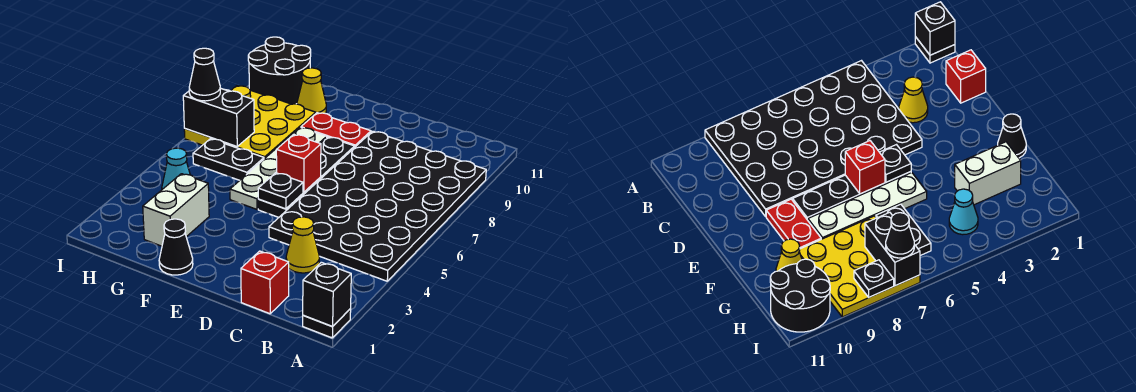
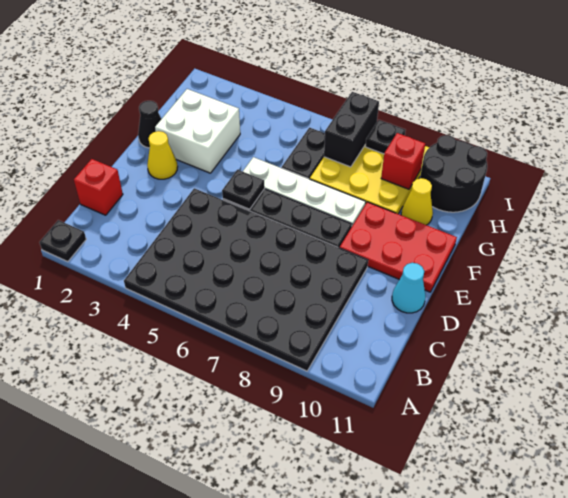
black 1x1 brick [303,262,351,327] -> none
yellow 1x1 cone [286,217,319,273] -> yellow 1x1 cone moved to [147,131,178,179]
red 1x1 brick [276,134,321,192] -> red 1x1 brick moved to [381,133,425,189]
red 1x2 plate [301,113,371,147] -> red 2x3 plate [340,202,457,292]
white 1x2 brick [143,174,209,246] -> white 2x2 brick [155,89,240,173]
cyan 1x1 cone [162,148,190,189] -> cyan 1x1 cone moved to [392,263,426,313]
black 1x1 cone [189,48,220,101] -> none

